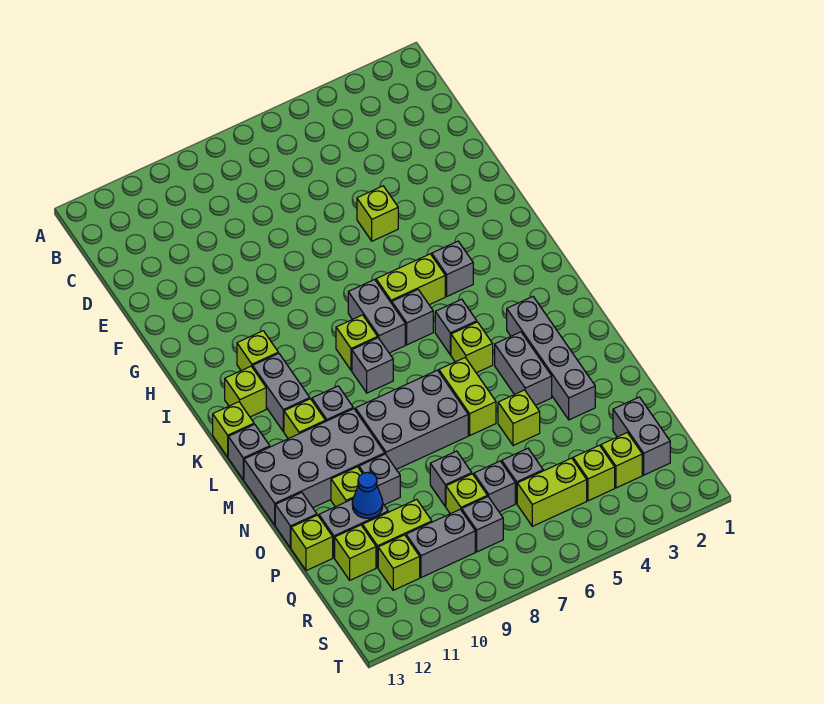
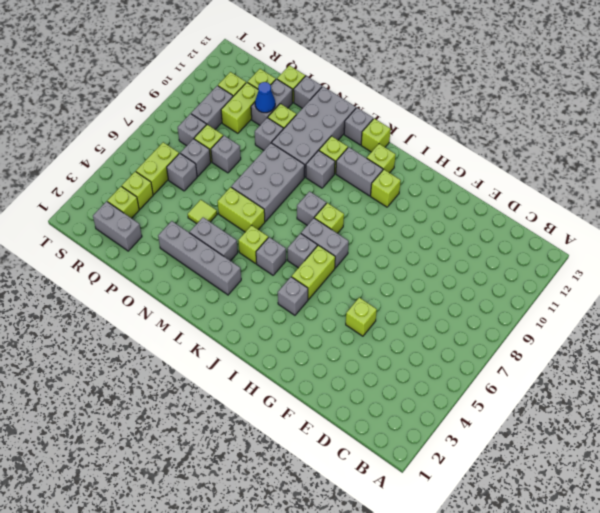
lime 1x1 brick [498,390,540,446] -> lime 1x1 tile [188,200,217,224]

